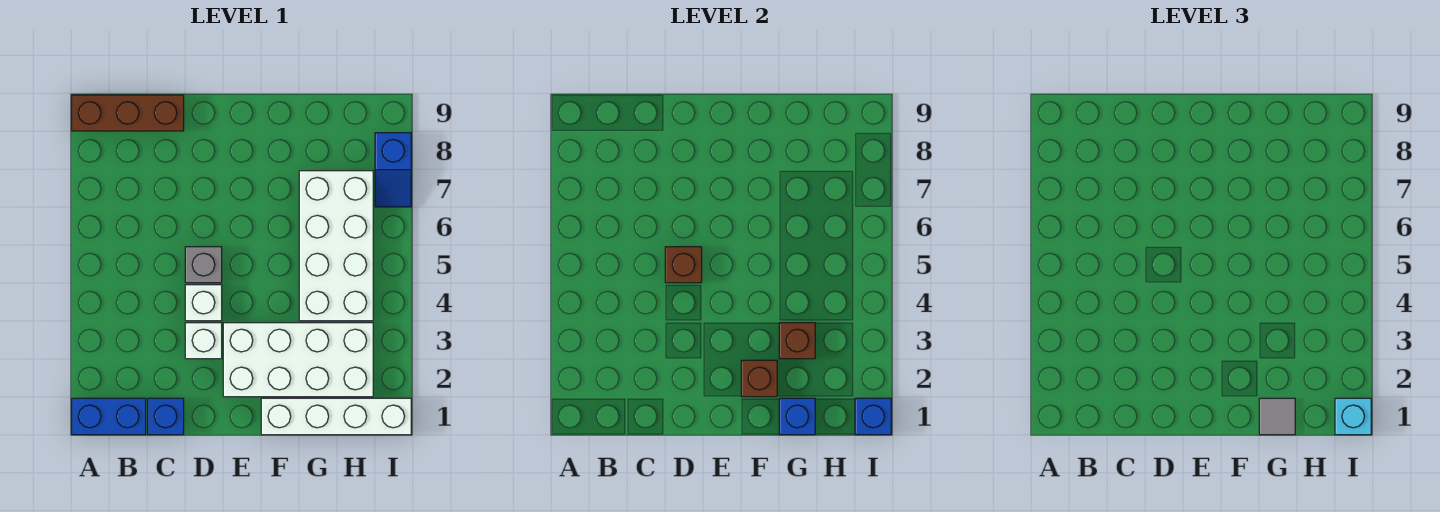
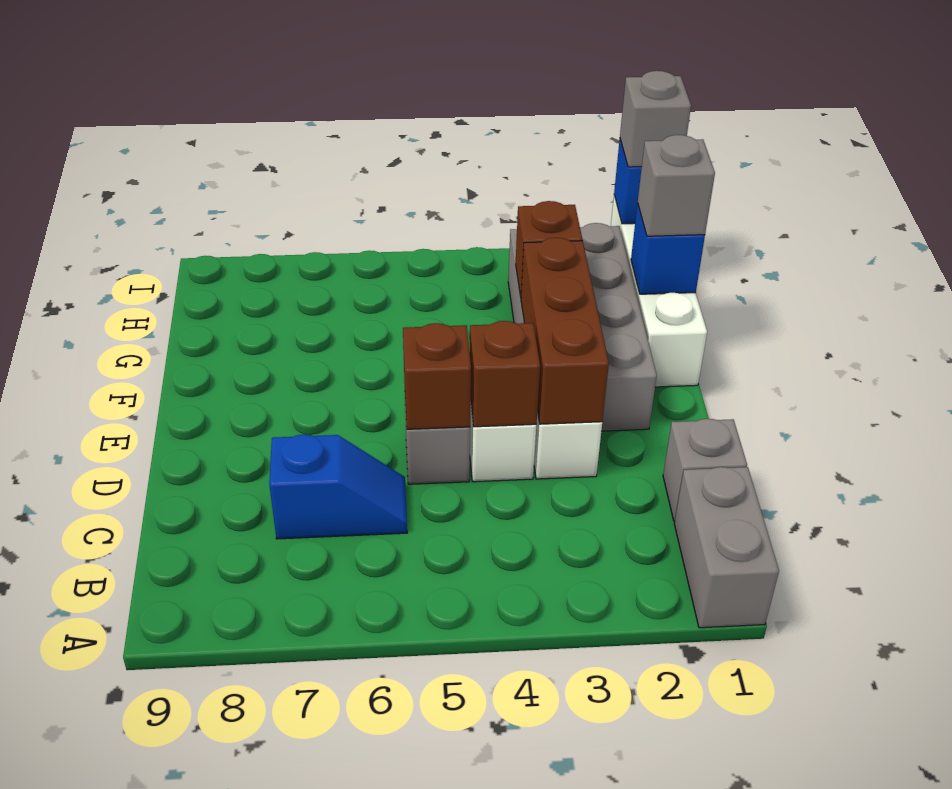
blue 1x2 brick [72,398,146,435] -> grey 1x2 brick [674,467,779,628]
brown 1x3 brick [72,95,184,131] -> brown 1x3 brick moved to [521,238,609,424]
blue 1x1 brick [148,398,184,435] -> grey 1x1 brick [663,419,747,521]
white 2x4 brick [223,323,373,397] -> grey 2x4 brick [508,223,657,431]
brown 1x1 brick [741,360,777,397] -> brown 1x1 brick moved to [470,321,540,427]
grey 1x1 tile [1259,398,1295,435] -> grey 1x1 brick [638,135,715,236]
white 2x4 brick [299,171,373,321] -> none
cyan 1x1 brick [1335,398,1371,435] -> grey 1x1 brick [620,71,691,167]
blue 1x2 slope [375,133,411,207] -> blue 1x2 slope moved to [269,435,407,539]

